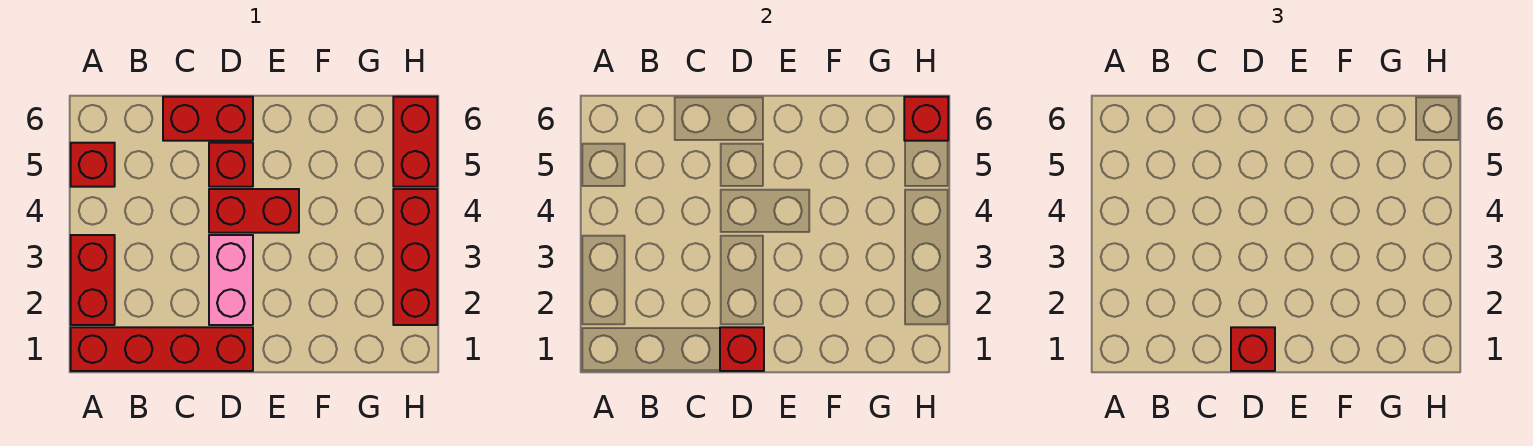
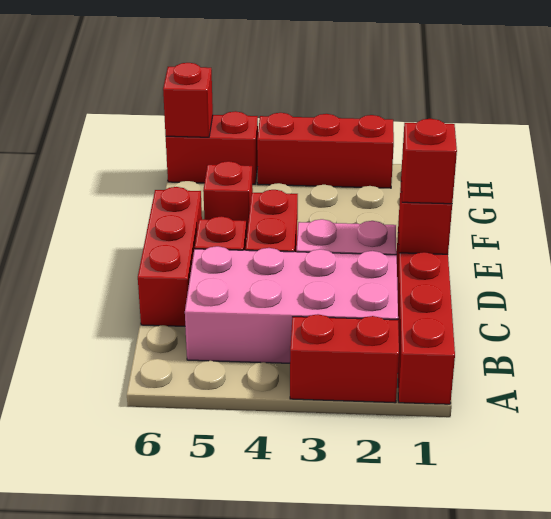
red 1x1 brick [71,143,115,187] -> red 1x1 brick moved to [203,161,253,237]
none -> pink 2x4 brick [185,246,398,363]
red 1x2 brick [163,97,253,141] -> red 1x3 brick [138,187,202,326]

